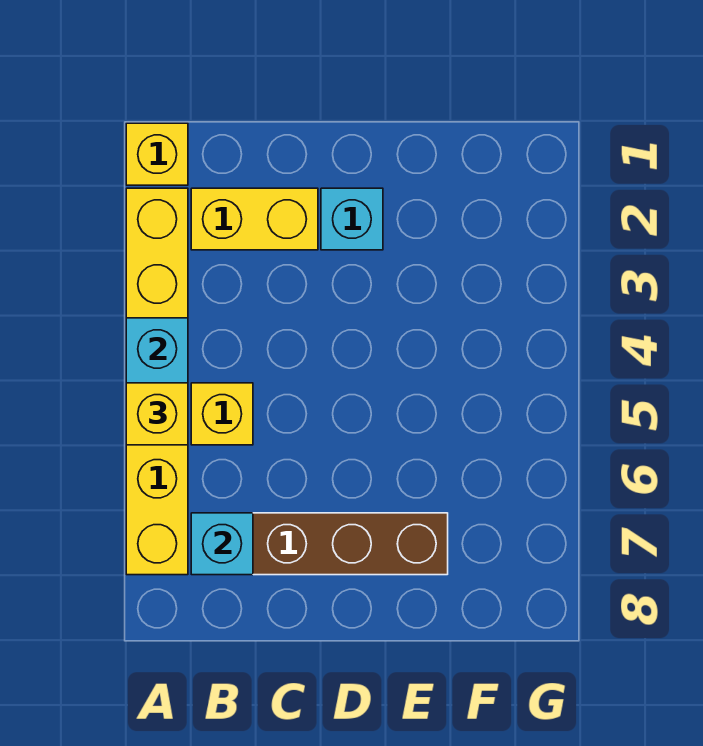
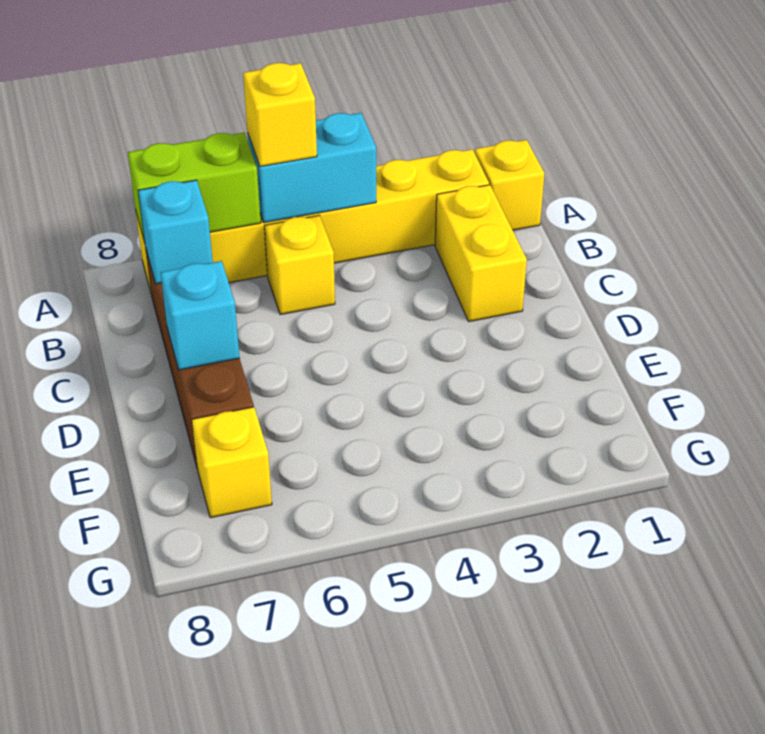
none -> lime 1x2 brick [128,133,261,243]
cyan 1x1 brick [321,188,383,250] -> cyan 1x1 brick moved to [160,261,240,370]
none -> yellow 1x1 brick [192,407,272,518]

